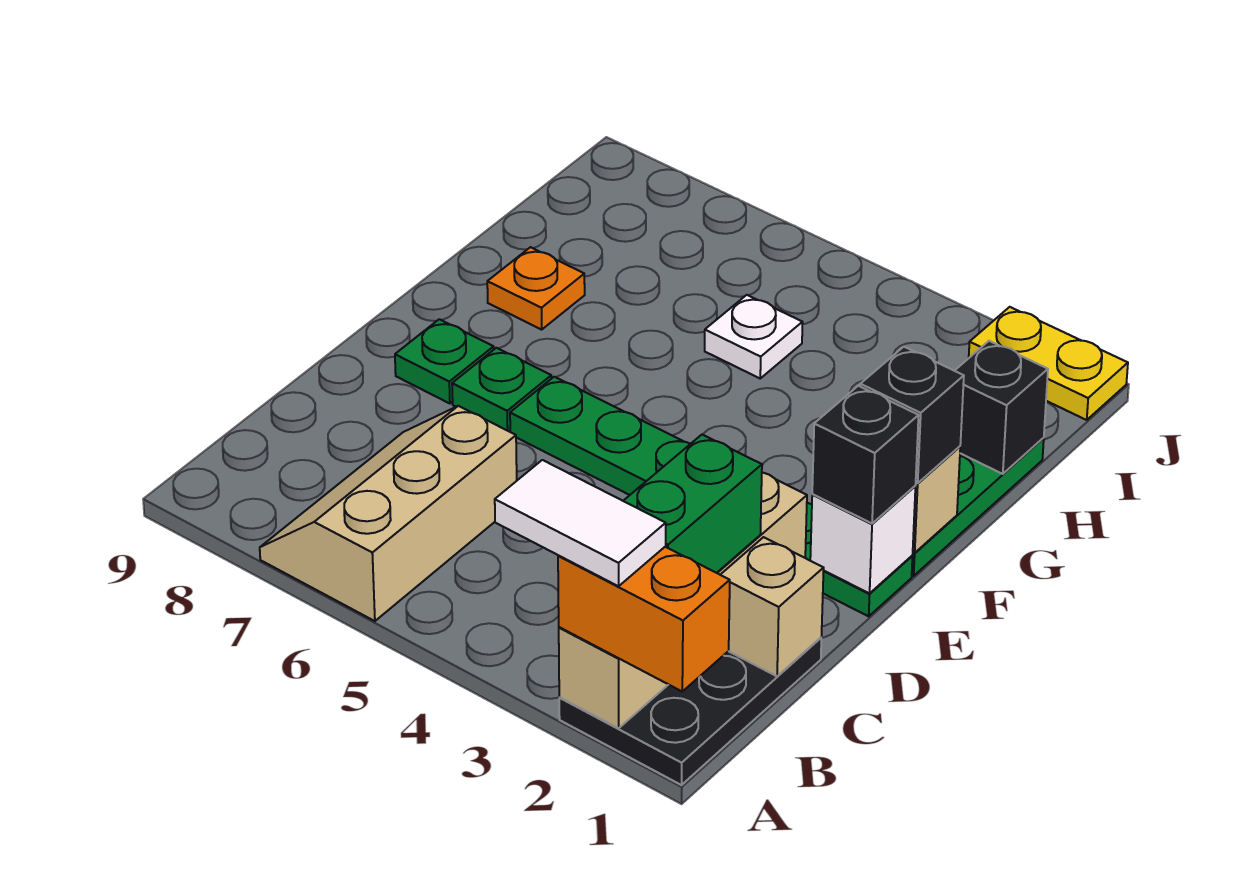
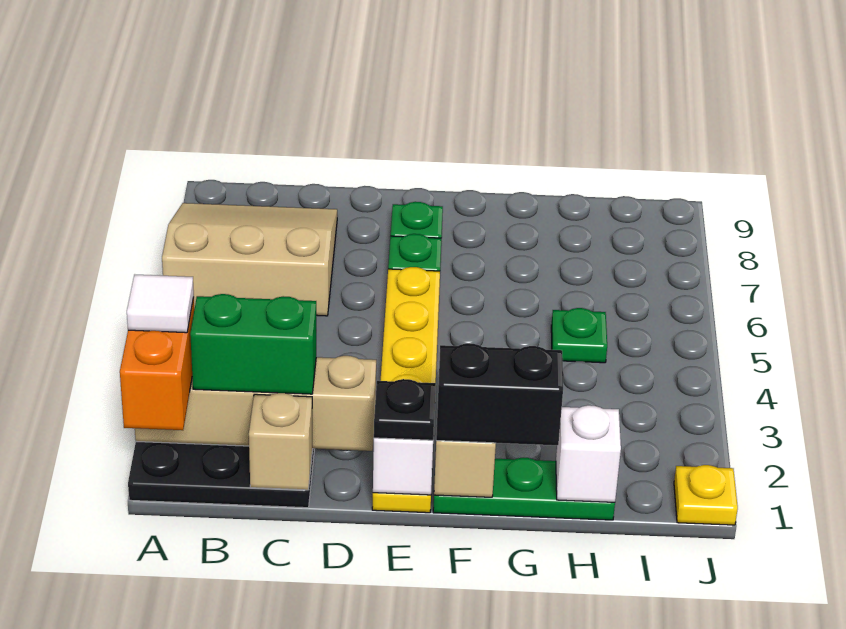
white 1x2 tile [495,460,666,586] -> white 1x1 tile [127,275,194,333]
tan 2x3 slope [260,406,517,621] -> tan 3x3 slope [162,203,337,316]
green 1x6 plate [510,377,912,616] -> yellow 1x6 plate [372,267,440,513]
black 1x1 brick [812,386,919,523] -> black 1x1 plate [374,379,436,440]
black 1x1 brick [860,347,964,483] -> black 1x2 brick [436,343,563,445]
orange 1x1 plate [487,247,585,330] -> none
black 1x1 brick [955,341,1048,474] -> white 1x1 brick [556,405,621,502]
white 1x1 plate [705,295,803,378] -> green 1x1 plate [551,308,607,363]
yellow 1x2 plate [969,307,1128,420] -> yellow 1x1 plate [674,465,738,525]

